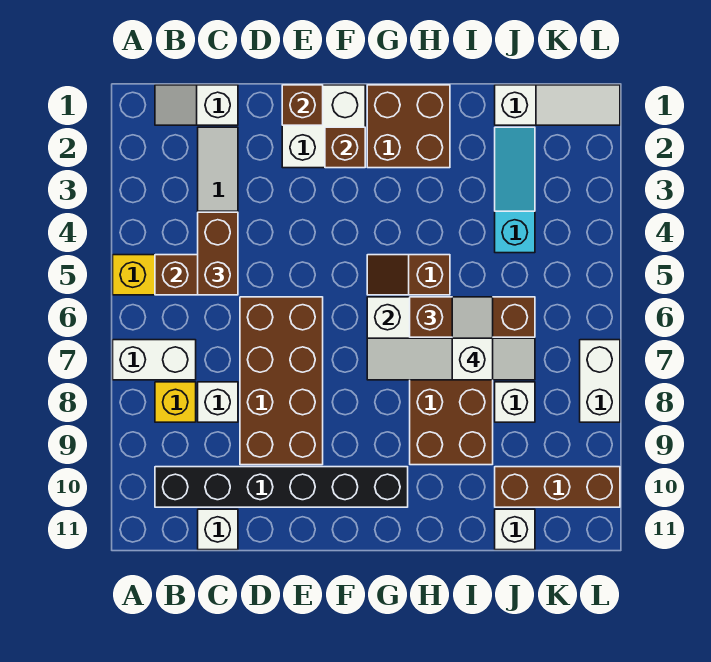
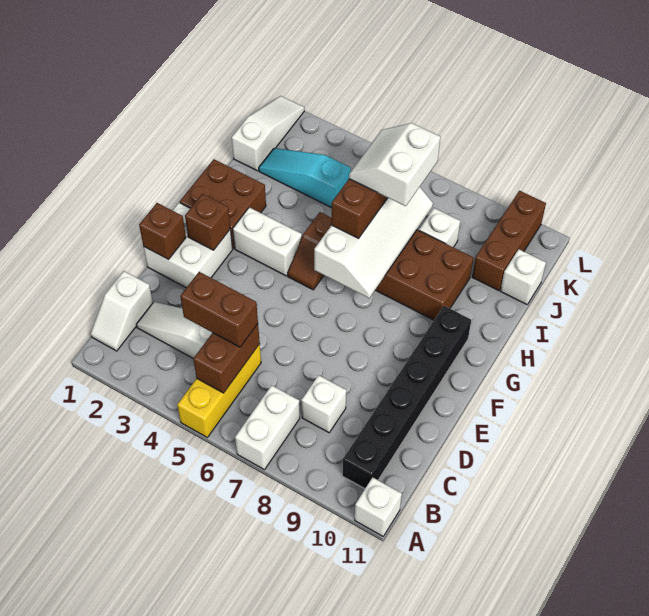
yellow 1x1 brick [155,382,196,422] -> none
white 1x1 brick [198,509,238,550] -> white 1x1 brick moved to [355,477,402,536]
brown 2x4 brick [240,297,323,465] -> none
white 1x2 slope [452,297,493,380] -> white 2x2 slope [349,123,440,206]
white 1x2 brick [580,340,620,422] -> white 1x2 brick moved to [233,207,302,276]

